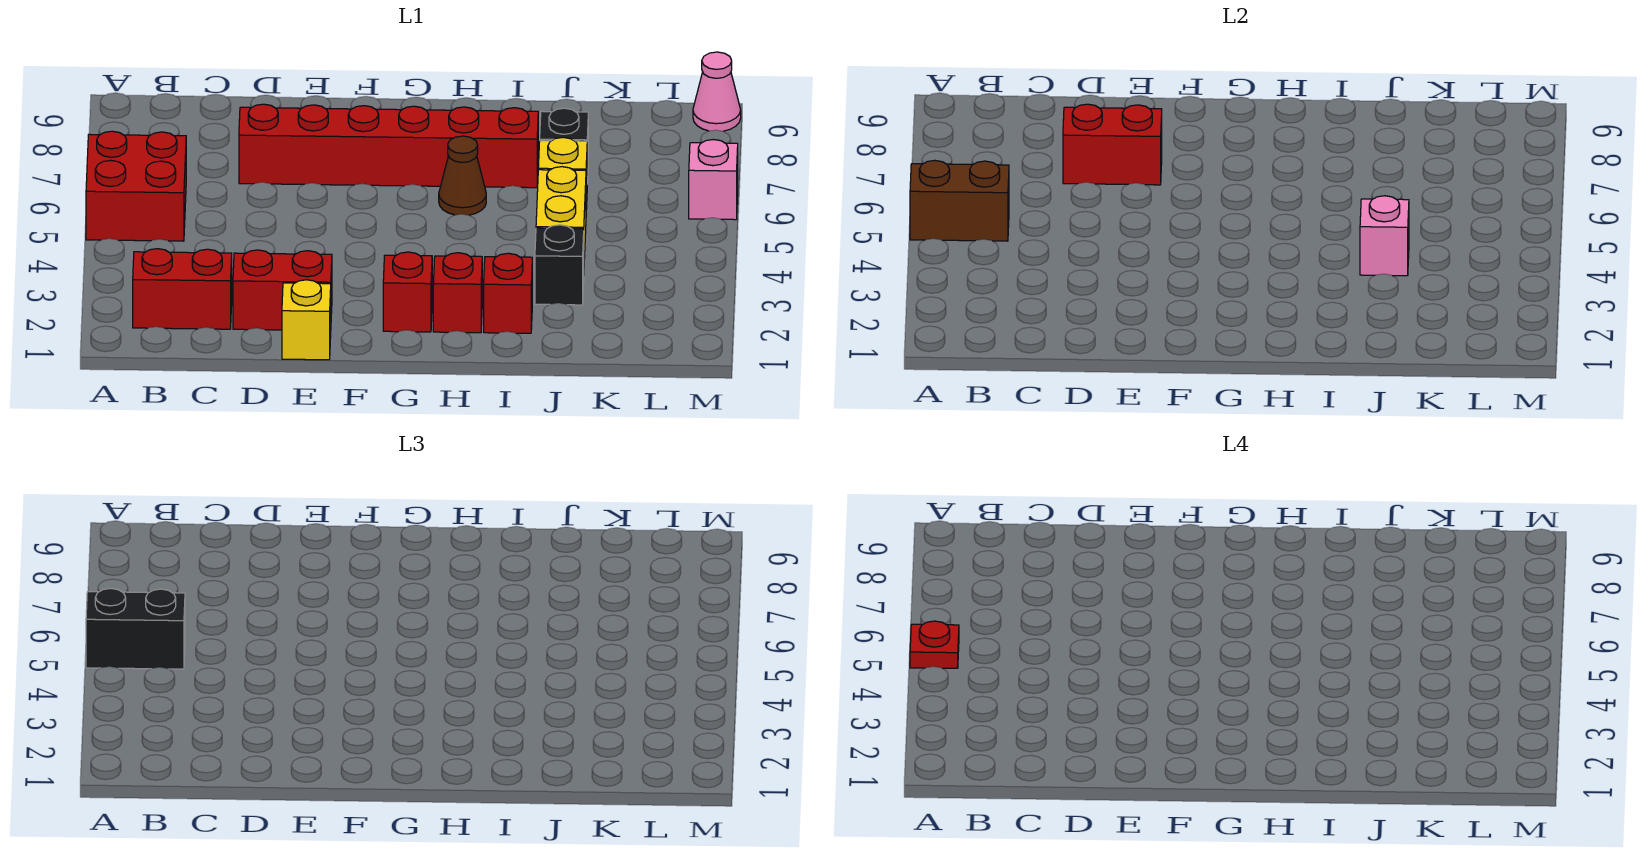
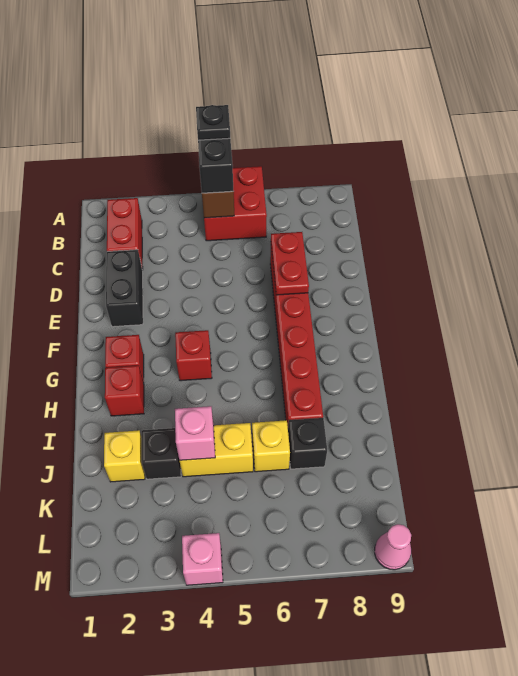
red 1x1 plate [910,621,959,668] -> black 1x1 plate [196,105,230,140]
red 1x2 brick [233,250,332,330] -> black 1x2 brick [106,250,143,327]
red 1x2 brick [1063,104,1162,185] -> red 1x2 plate [271,232,309,295]
yellow 1x1 brick [282,280,331,360] -> yellow 1x1 brick moved to [104,430,145,482]
brown 1x1 cone [439,136,486,215] -> none
red 1x1 brick [484,253,532,333] -> red 1x1 brick moved to [175,330,212,381]
pink 1x1 brick [689,140,738,220] -> pink 1x1 brick moved to [182,533,223,585]

